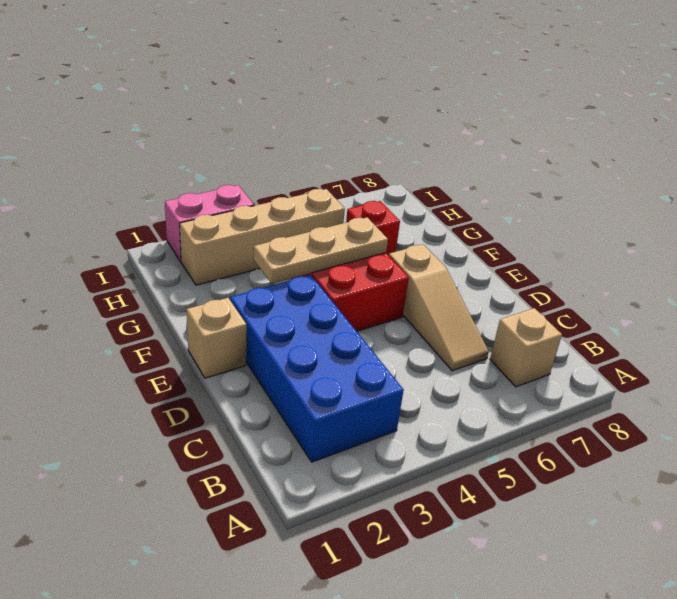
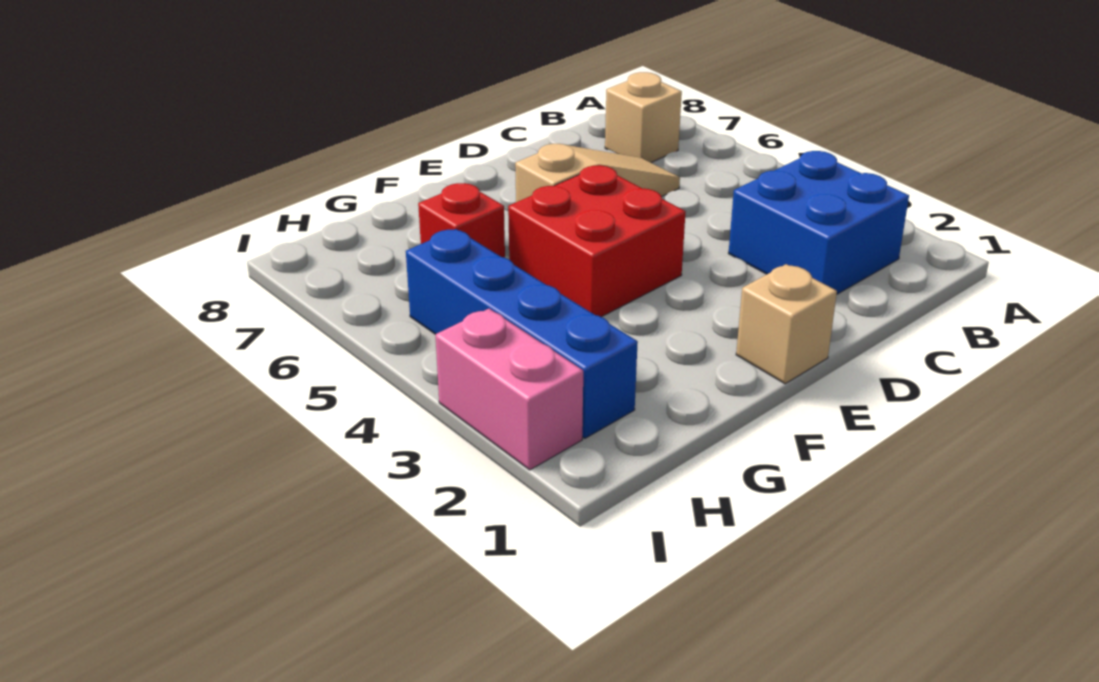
blue 2x4 brick [230,275,404,462] -> blue 2x2 brick [728,151,909,294]
tan 1x3 plate [254,217,388,284] -> none
tan 1x4 brick [180,189,345,285] -> blue 1x4 brick [406,229,638,438]

